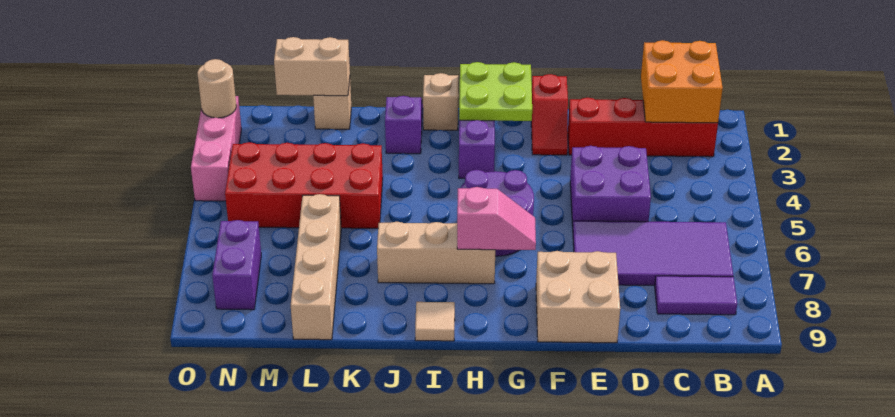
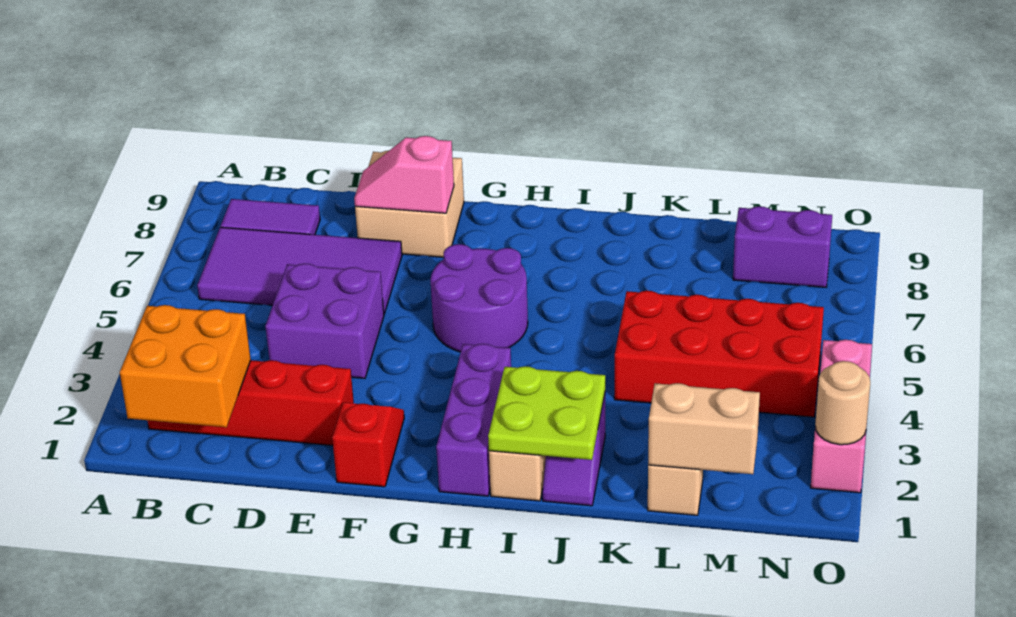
lime 2x2 plate [459,62,532,121] -> lime 2x2 plate moved to [488,366,605,460]
pink 1x2 slope [457,187,536,250] -> pink 1x2 slope moved to [354,136,454,213]
tan 1x3 brick [377,222,495,284] -> none
tan 1x1 tile [415,302,455,341] -> none
tan 1x4 brick [291,194,341,340] -> none
purple 1x2 brick [212,220,261,310] -> purple 1x2 brick turned to [733,206,832,287]

